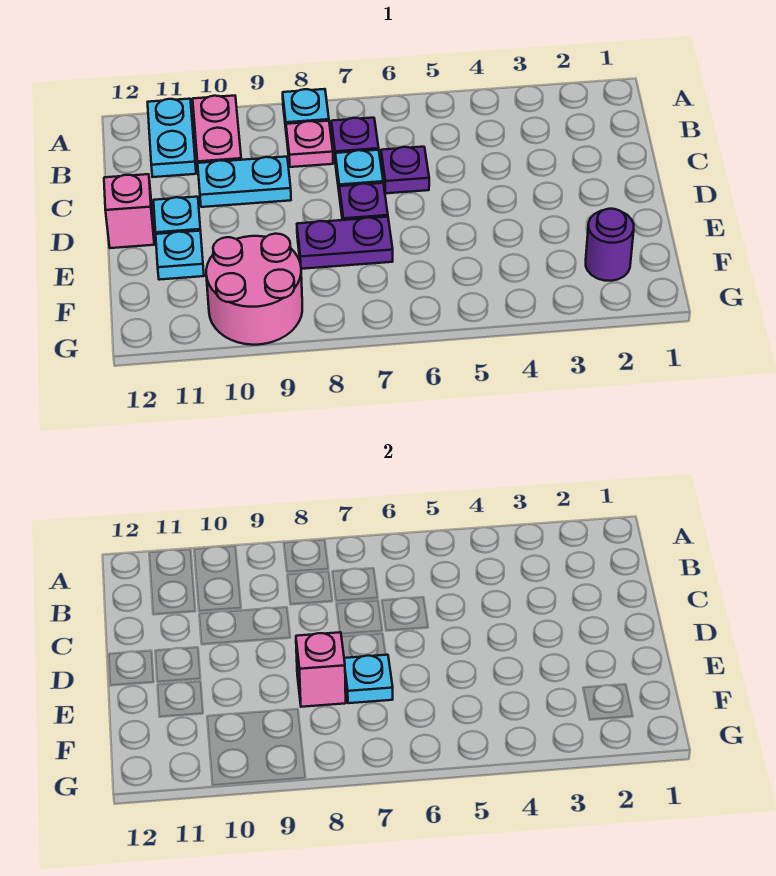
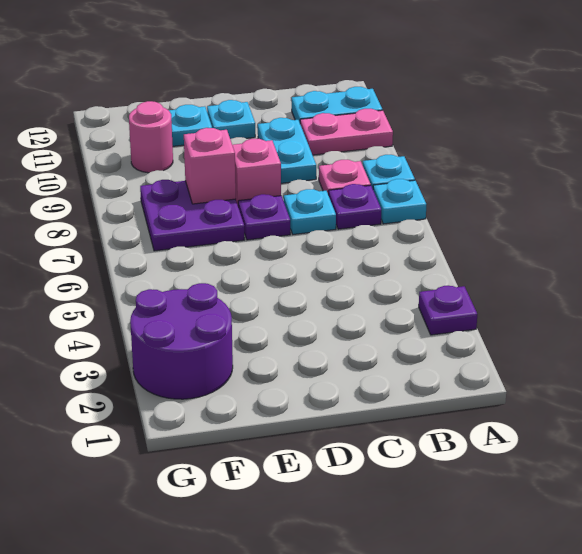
purple 1x1 plate [381,147,429,193] -> purple 1x1 plate moved to [419,286,477,335]
pink 1x1 brick [104,174,154,248] -> pink 1x1 brick moved to [232,139,281,207]
purple 1x2 plate [297,217,393,269] -> purple 2x2 plate [140,180,244,251]
cyan 1x1 plate [344,655,393,703] -> cyan 1x1 plate moved to [373,179,427,224]
purple 1x1 round brick [586,209,634,281] -> purple 2x2 round brick [130,283,233,399]
pink 2x2 round brick [206,234,302,345] -> pink 1x1 round brick [129,101,173,173]

